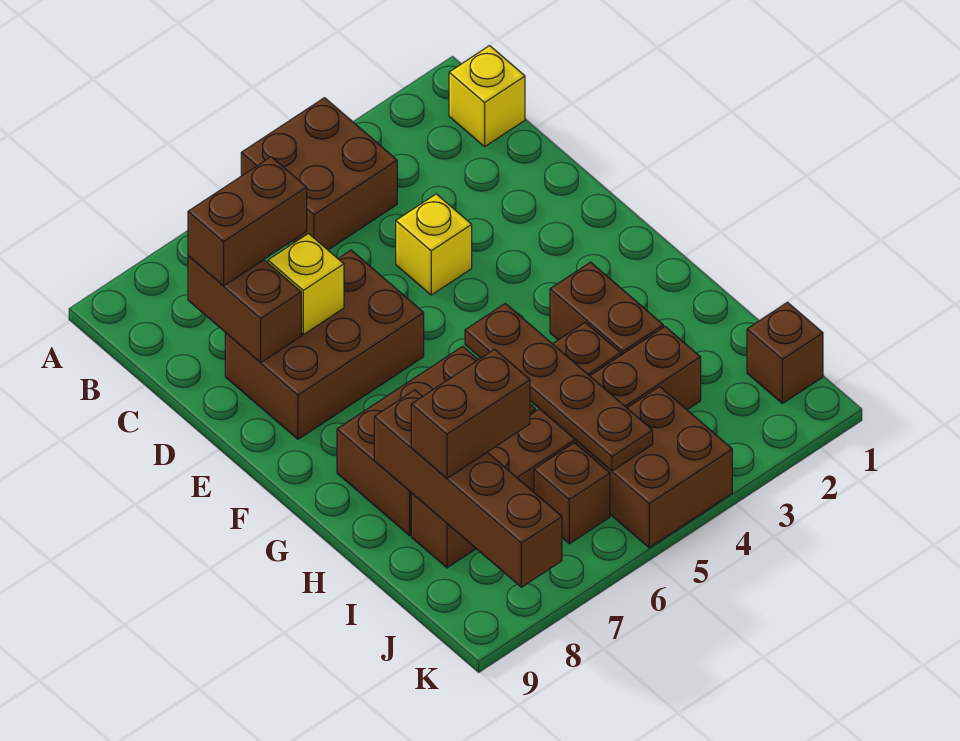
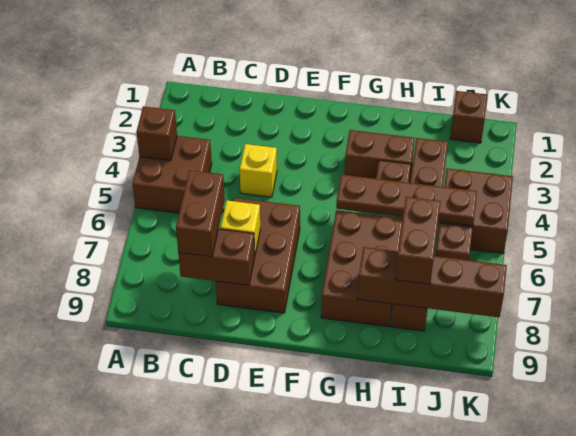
none -> brown 1x1 brick [137,106,177,160]
yellow 1x1 brick [449,46,525,147] -> none

